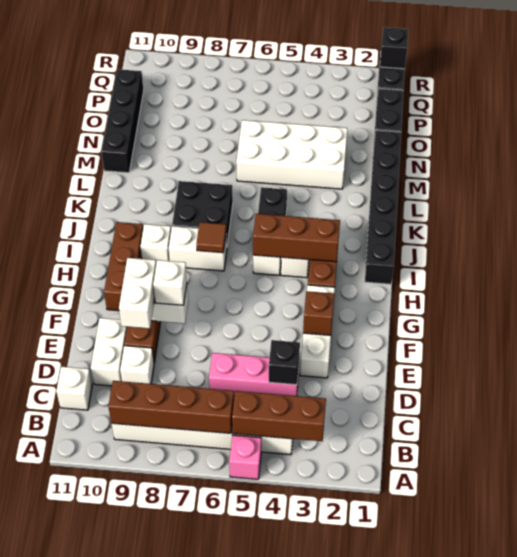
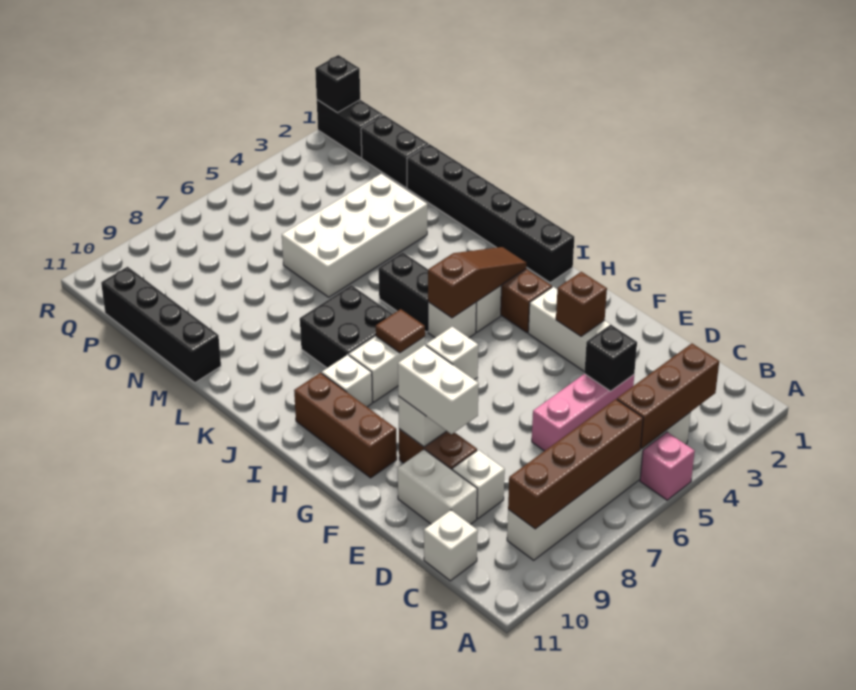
brown 1x3 brick [253,214,340,262] -> brown 1x3 slope [428,247,526,318]

